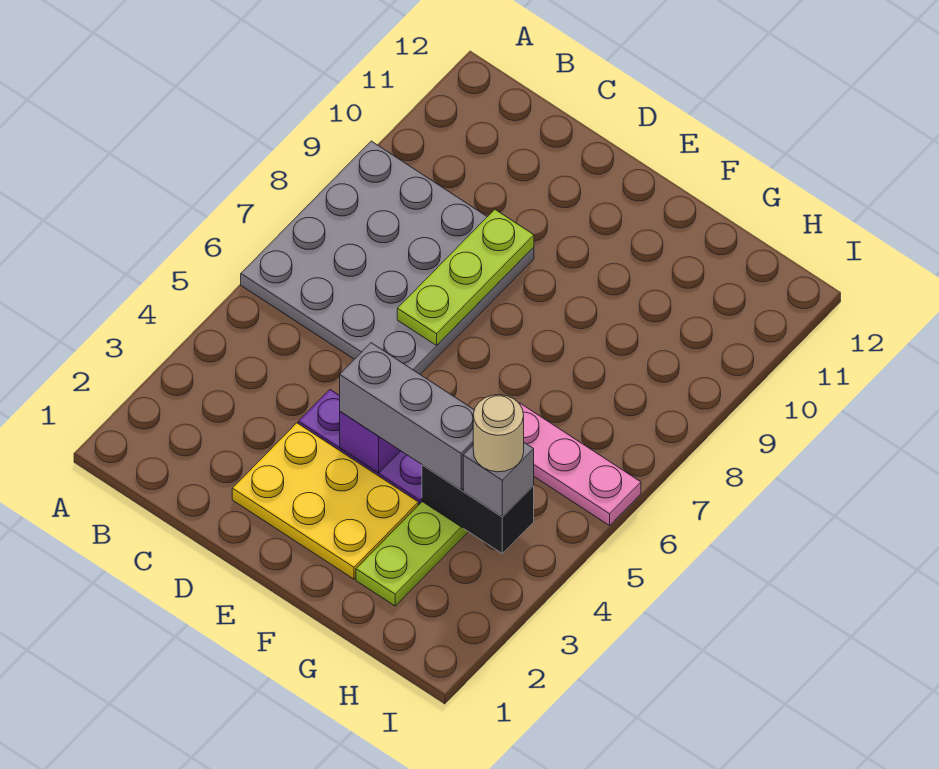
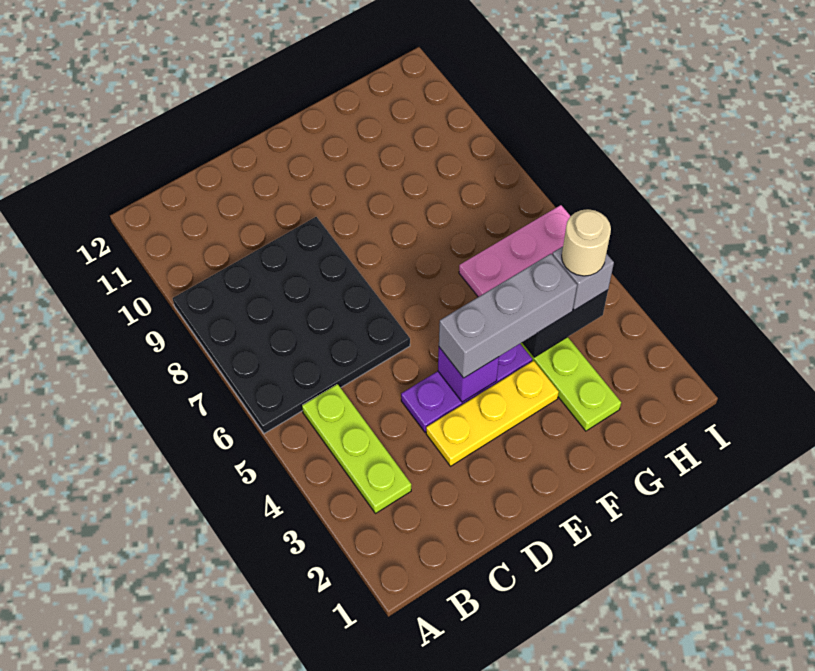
grey 4x4 plate [241,141,534,374] -> black 4x4 plate [173,217,410,434]
yellow 2x3 plate [232,423,418,579] -> yellow 1x3 plate [426,361,559,466]
lime 1x3 plate [397,210,534,345] -> lime 1x3 plate moved to [302,384,411,514]

